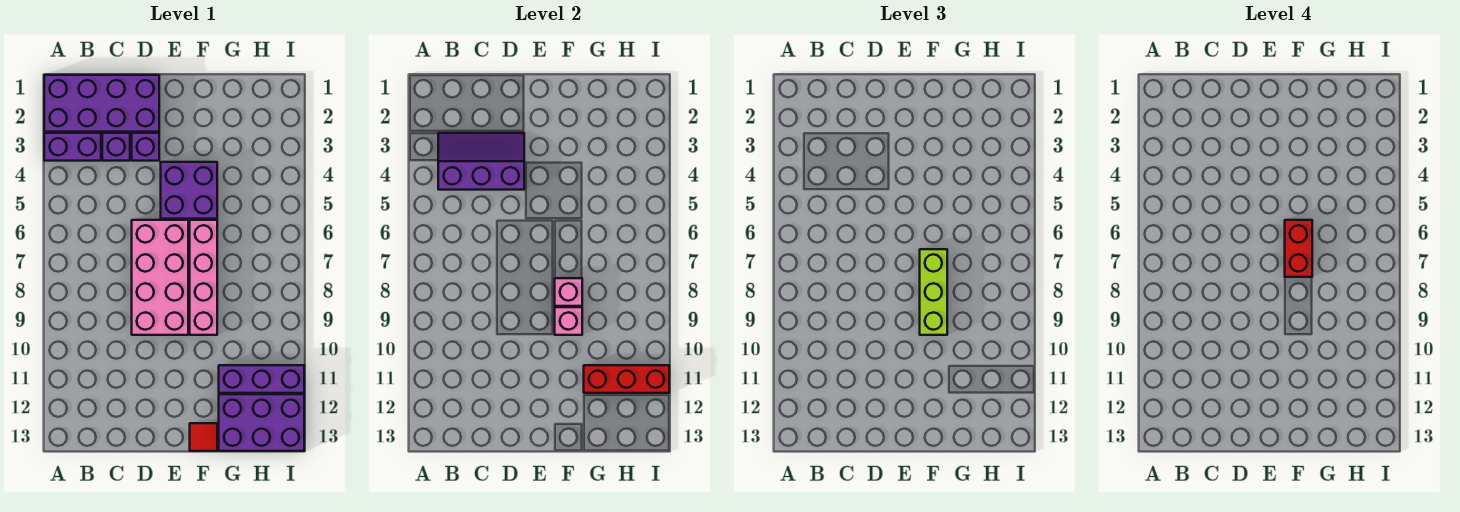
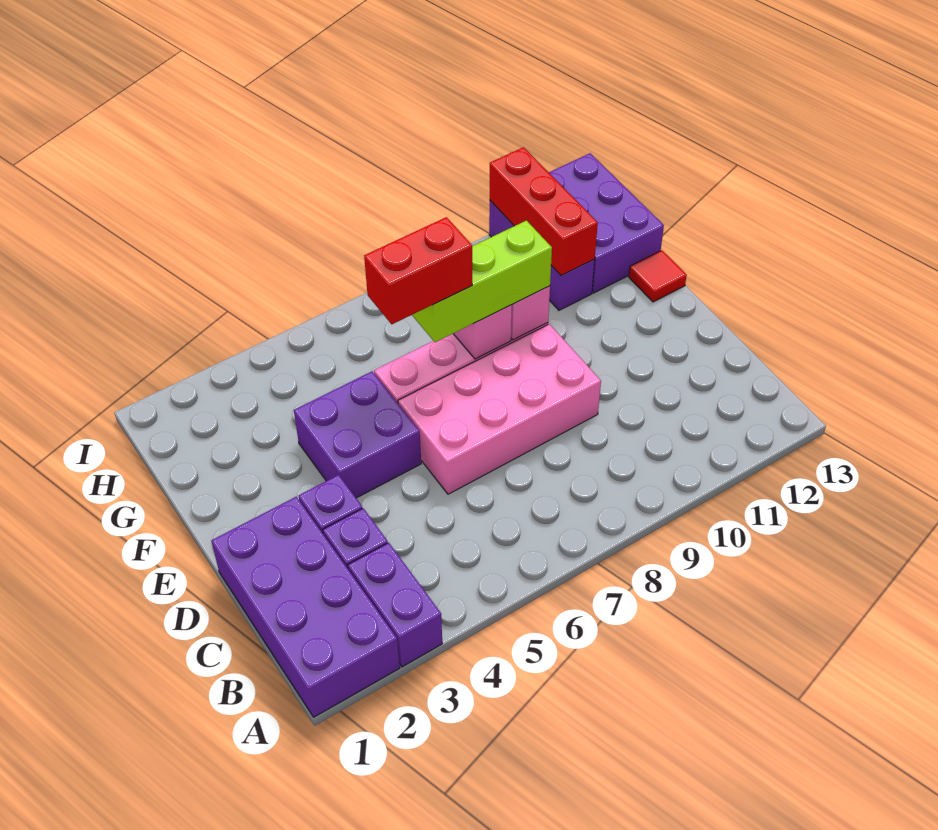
purple 2x3 slope [438,133,524,190] -> none

